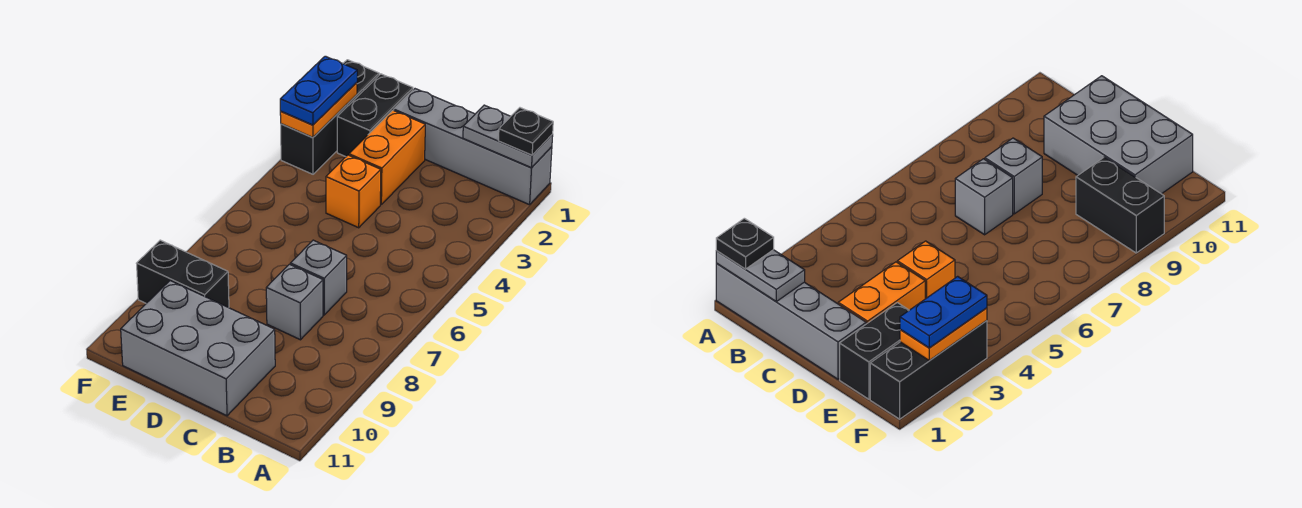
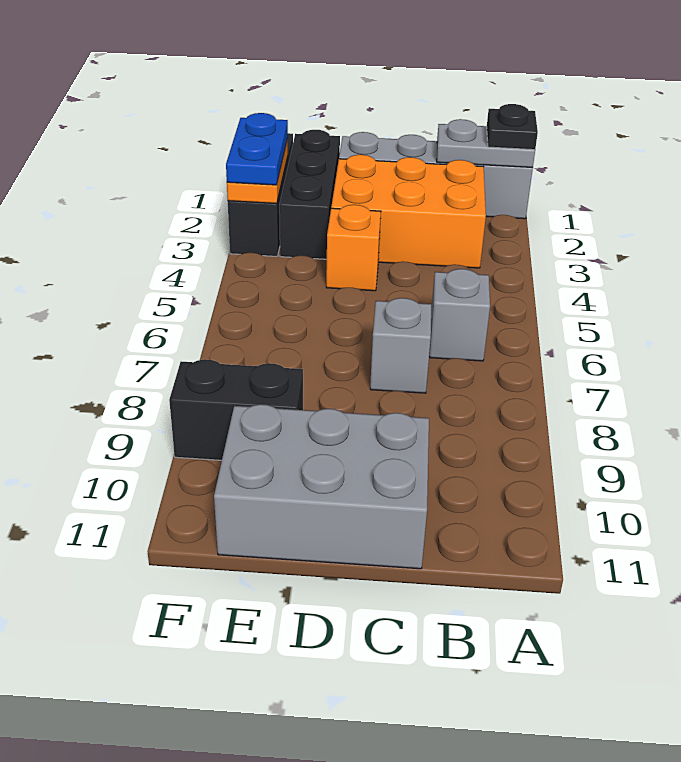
grey 1x1 brick [266,264,323,340] -> grey 1x1 brick moved to [430,269,490,361]
orange 1x2 brick [349,110,425,204] -> orange 2x3 brick [331,155,486,268]
black 1x2 brick [337,74,413,157] -> black 1x3 brick [279,130,340,259]

